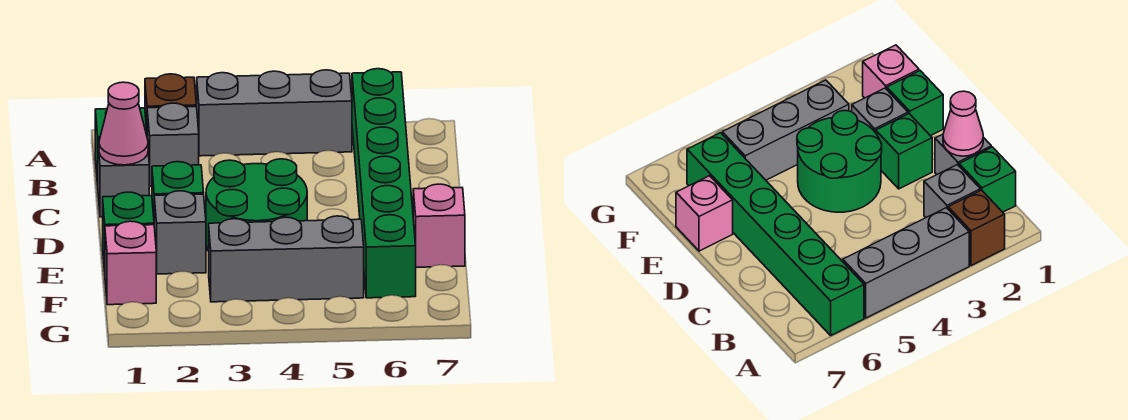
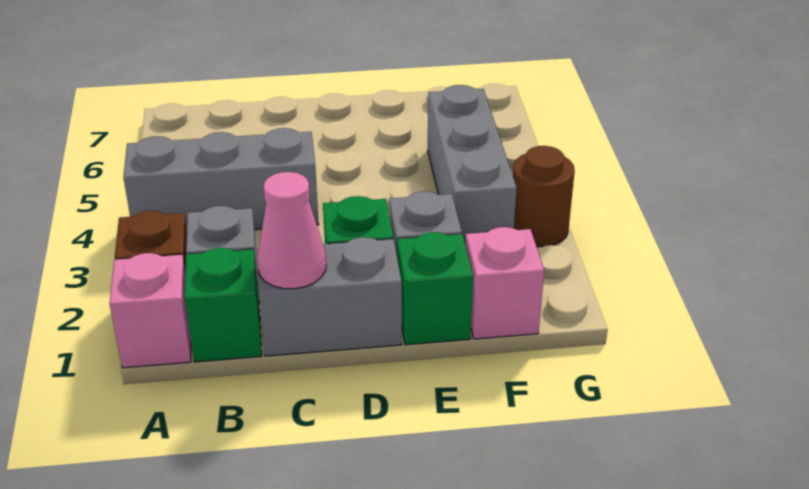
grey 1x3 brick [197,70,352,156] -> grey 1x3 brick turned to [123,128,319,230]
green 1x6 brick [352,69,416,298] -> none
grey 1x1 brick [98,138,149,217] -> grey 1x2 brick [257,237,402,356]
green 2x2 round brick [206,159,307,251] -> none
pink 1x1 brick [413,184,465,267] -> pink 1x1 brick moved to [110,253,191,368]
none -> brown 1x1 round brick [513,146,575,247]

